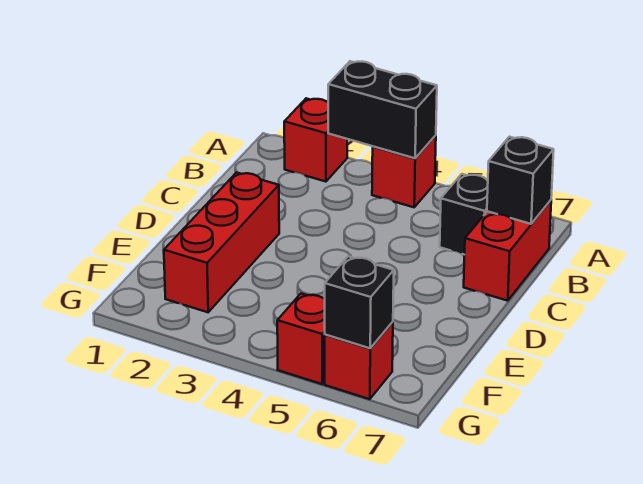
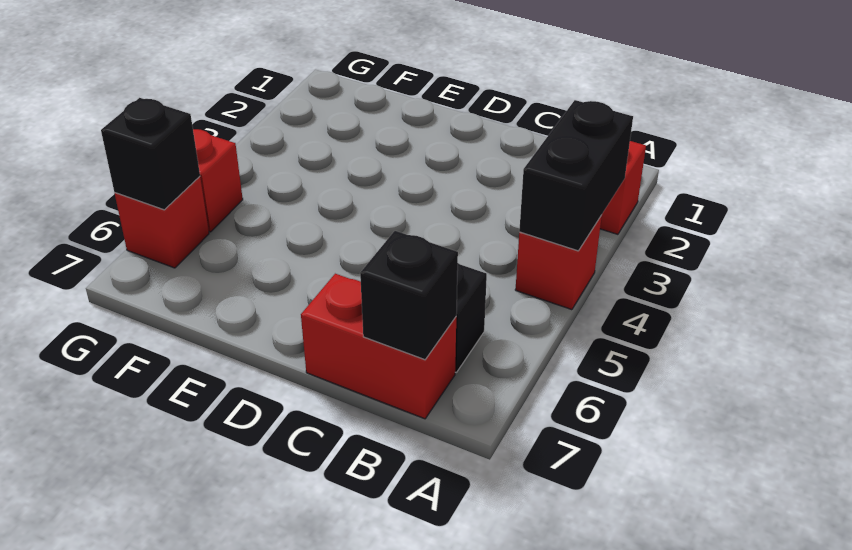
red 1x3 brick [164,172,279,312] -> none

